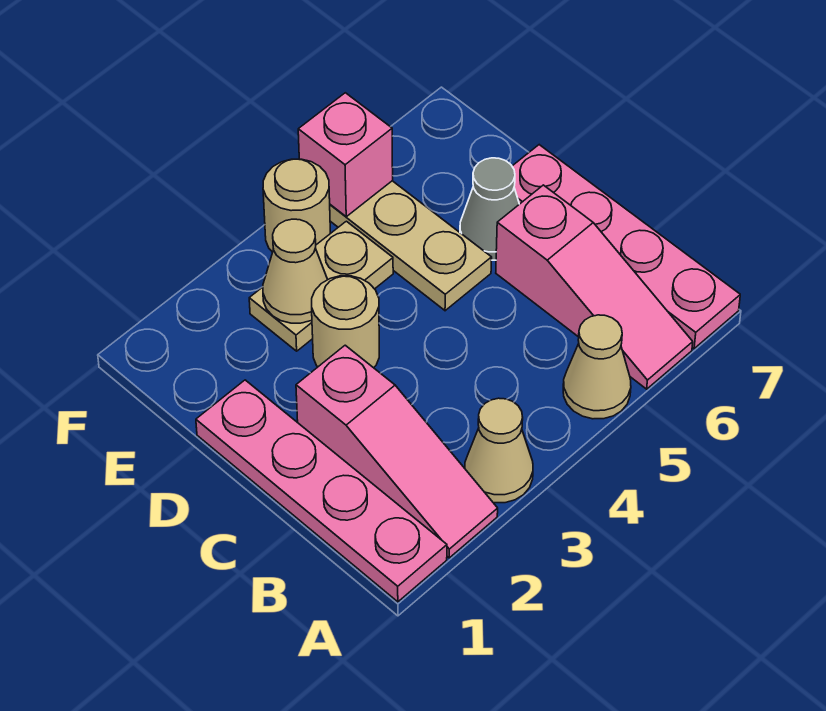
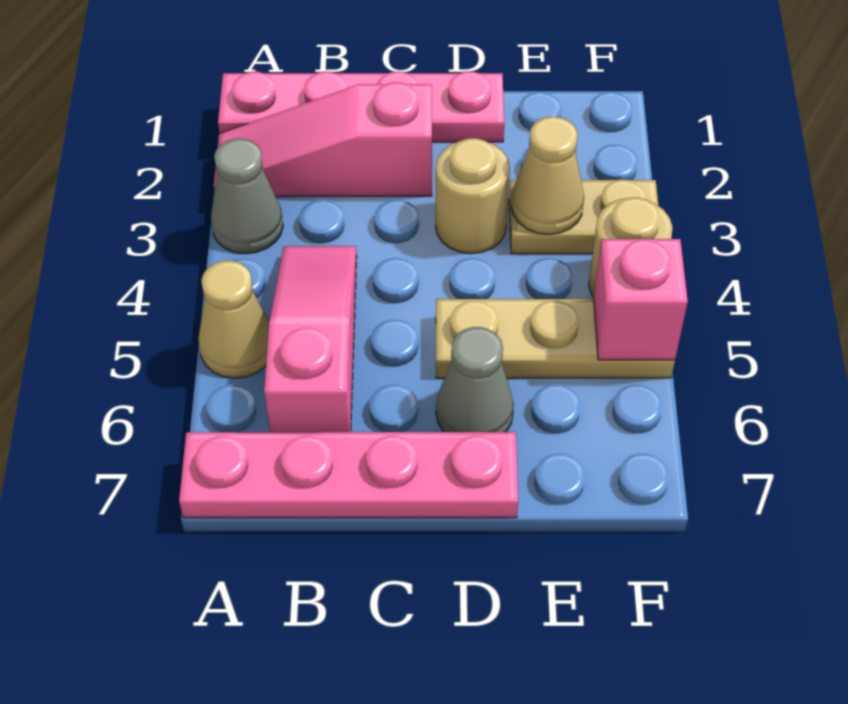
tan 1x1 cone [465,398,533,503] -> grey 1x1 cone [211,139,283,254]
pink 1x3 slope [496,185,693,389] -> pink 1x3 slope turned to [264,246,357,432]
tan 1x2 plate [249,221,393,351] -> tan 1x2 plate turned to [509,180,658,254]

